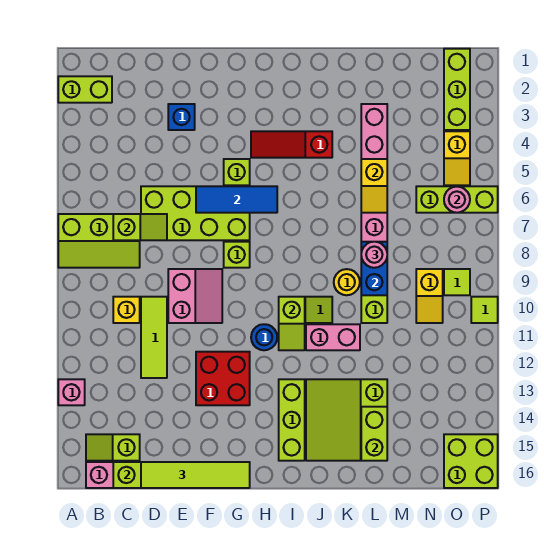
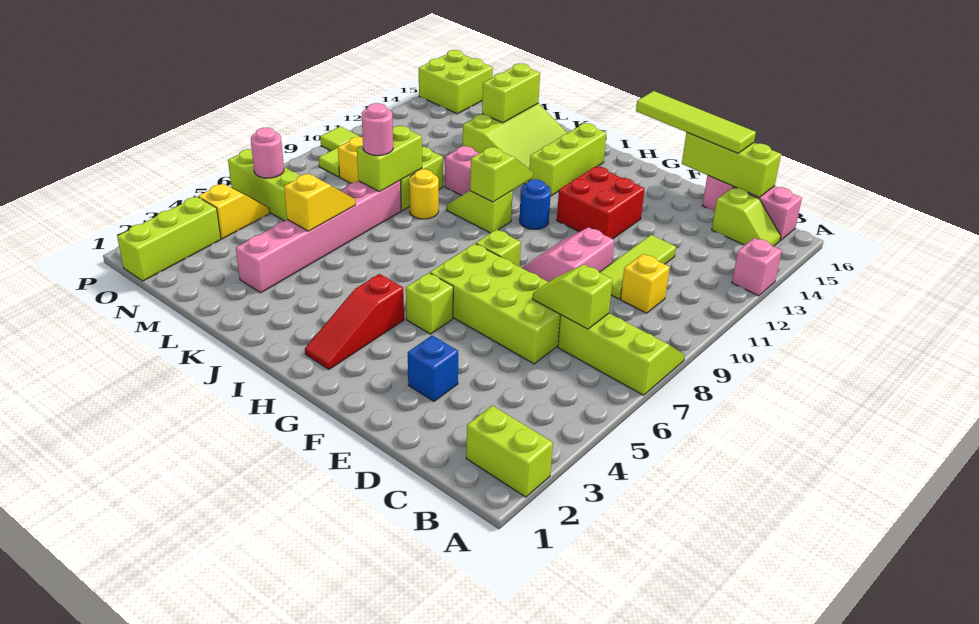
blue 1x3 tile [196,186,277,213] -> none
red 1x3 slope [251,131,332,158] -> red 1x3 slope turned to [305,274,404,369]
blue 1x2 brick [361,242,387,295] -> lime 1x2 brick [357,126,422,192]

